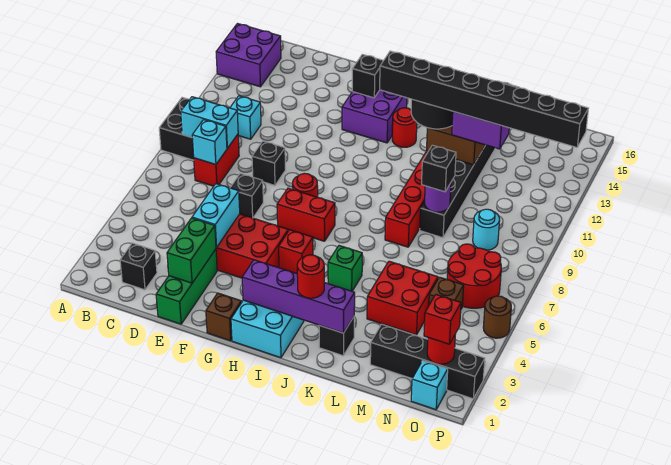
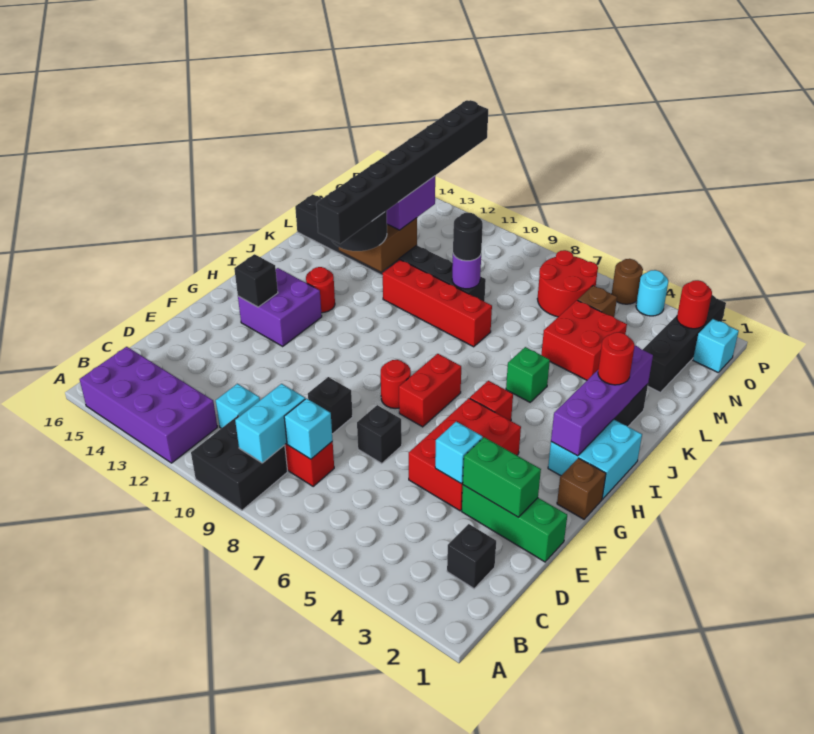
purple 2x2 brick [216,24,281,87] -> purple 2x4 brick [80,347,217,463]
cyan 1x2 brick [192,184,240,248] -> cyan 1x1 brick [435,421,483,484]
black 1x1 brick [421,145,456,192] -> black 1x1 round brick [453,213,483,261]
cyan 1x1 round brick [473,209,500,250] -> cyan 1x1 round brick moved to [636,270,668,316]
red 1x1 brick [424,295,461,344] -> none

